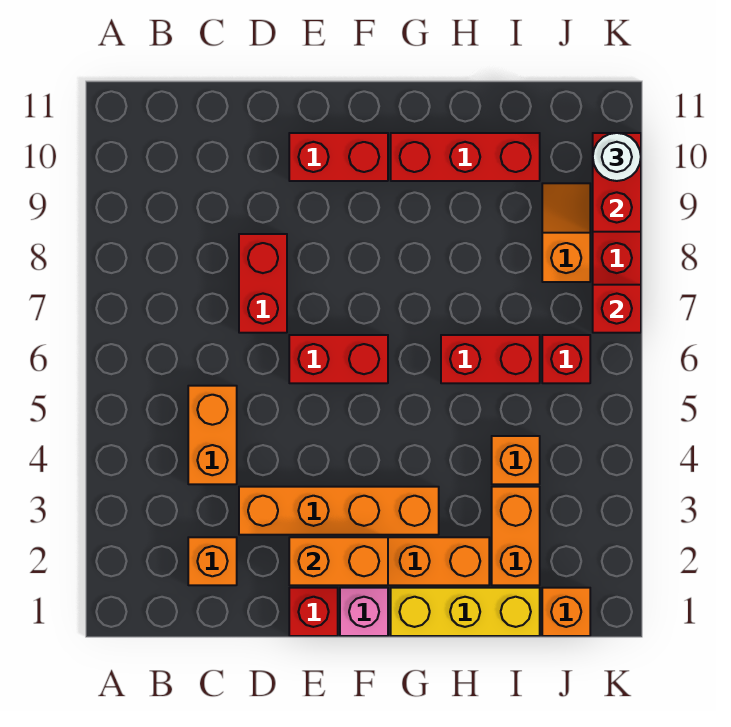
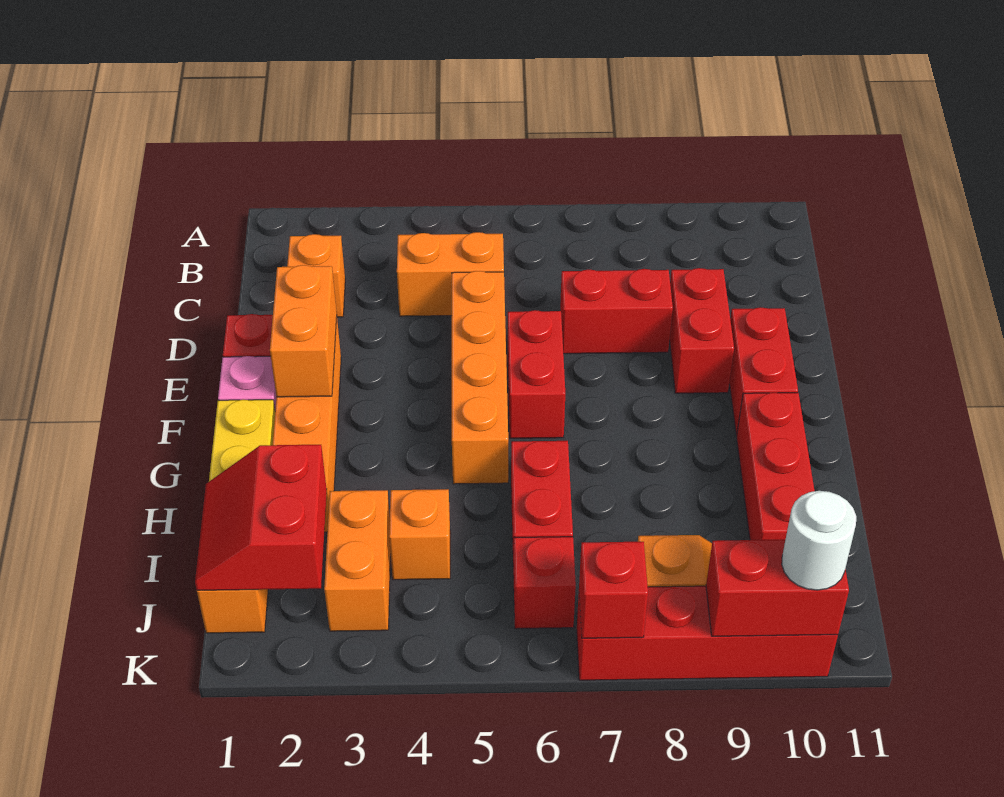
orange 1x4 brick [239,487,439,535] -> orange 1x4 brick moved to [452,271,508,484]
none -> red 1x2 brick [670,268,734,393]
none -> red 2x2 slope [195,445,327,590]
orange 1x2 brick [492,487,540,585] -> orange 1x2 brick turned to [324,490,391,631]

